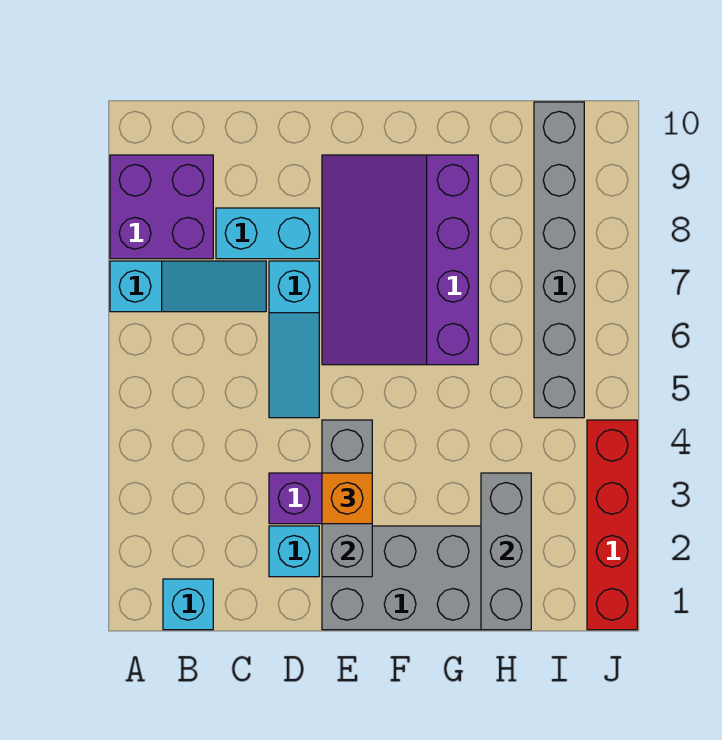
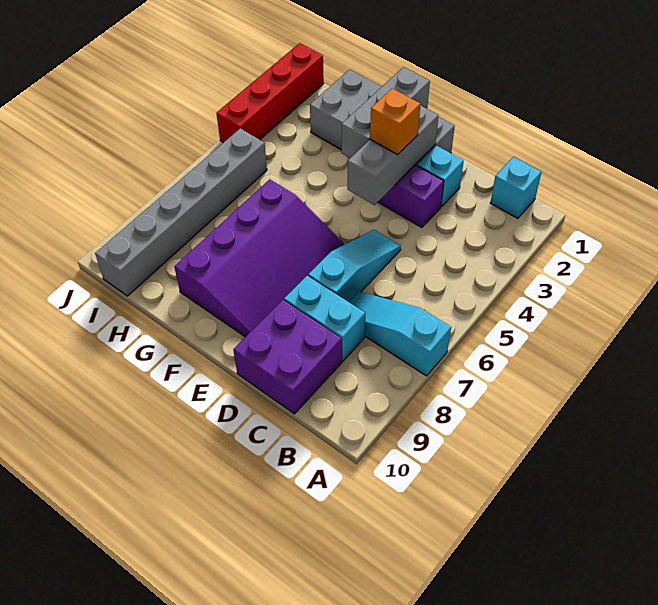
purple 2x2 brick [110,155,213,259] -> purple 2x2 brick moved to [233,300,342,414]
grey 1x3 brick [481,473,531,630] -> grey 1x3 brick moved to [342,67,430,158]

